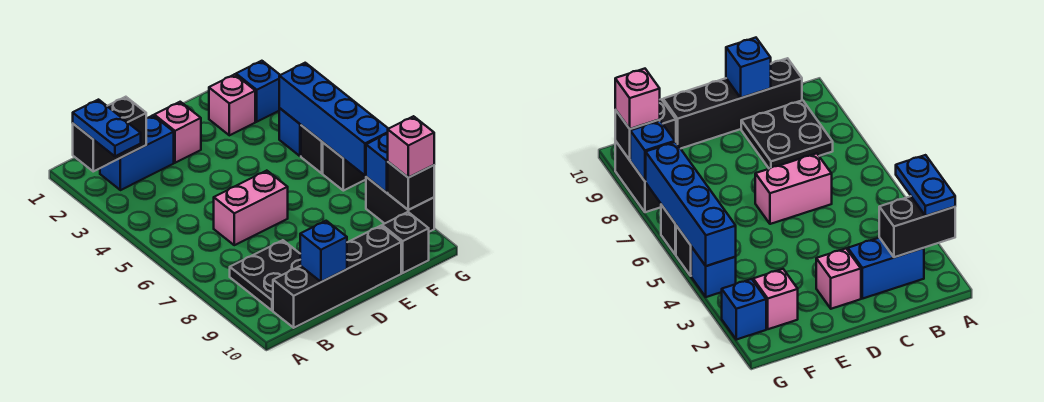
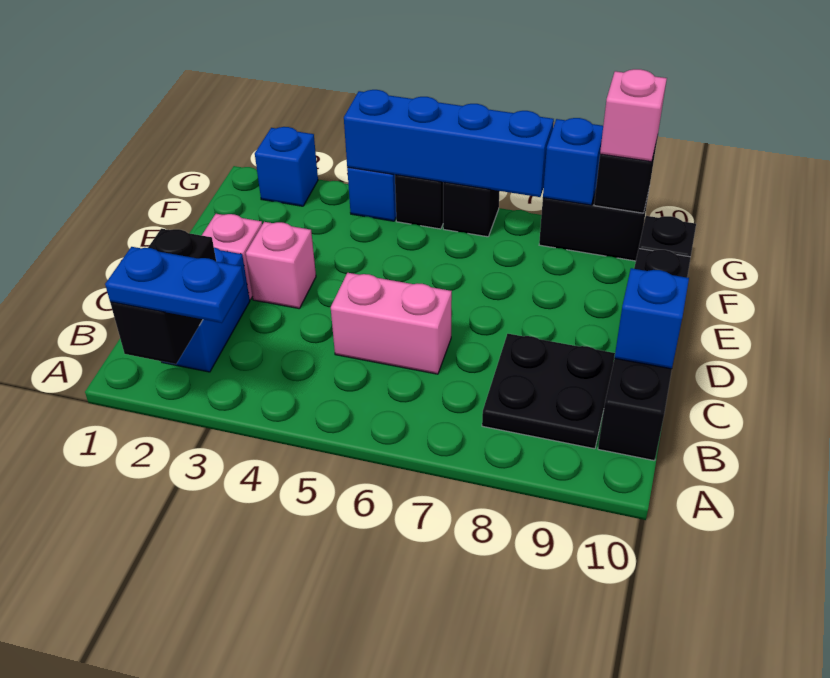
pink 1x2 brick [214,171,288,245] -> pink 1x2 brick turned to [331,273,452,374]
pink 1x1 brick [209,74,255,135] -> pink 1x1 brick moved to [246,222,316,309]

